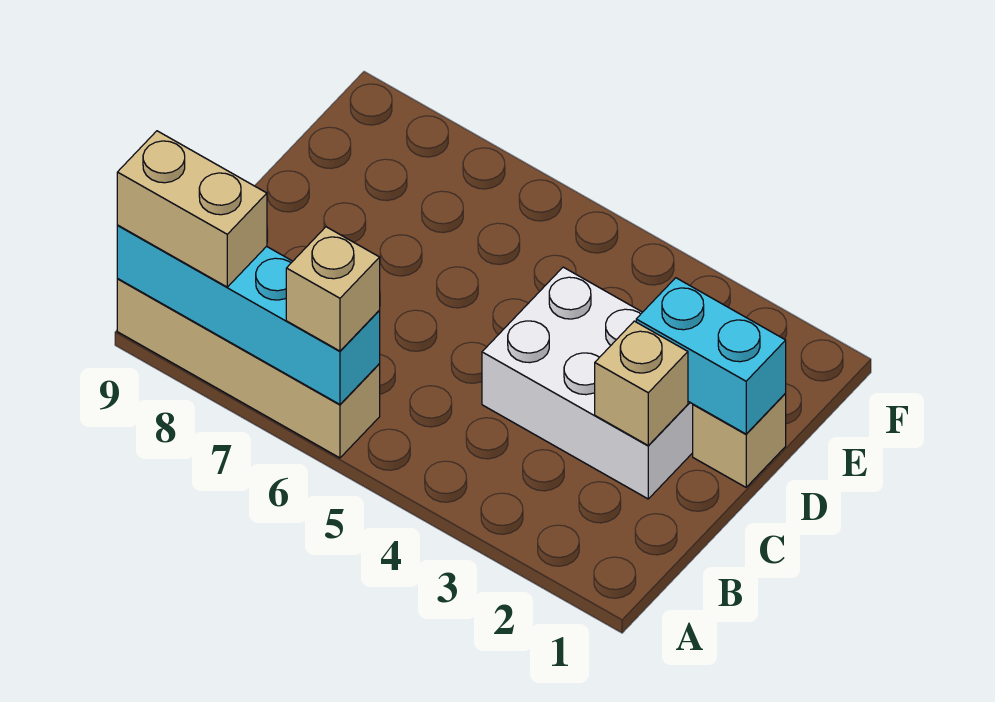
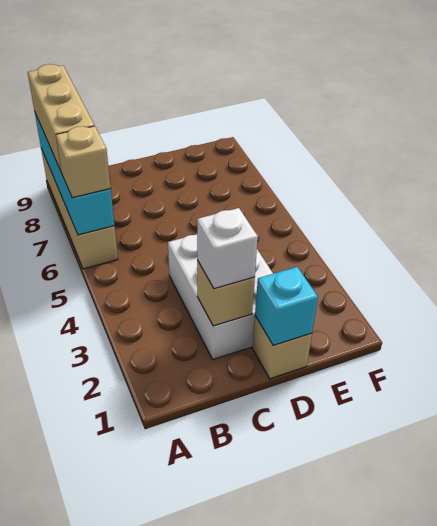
tan 1x2 brick [117,131,267,287] -> tan 1x3 brick [28,64,94,173]
none -> white 1x1 brick [197,208,258,289]
cyan 1x2 brick [636,278,786,434] -> cyan 1x1 brick [255,267,318,345]

